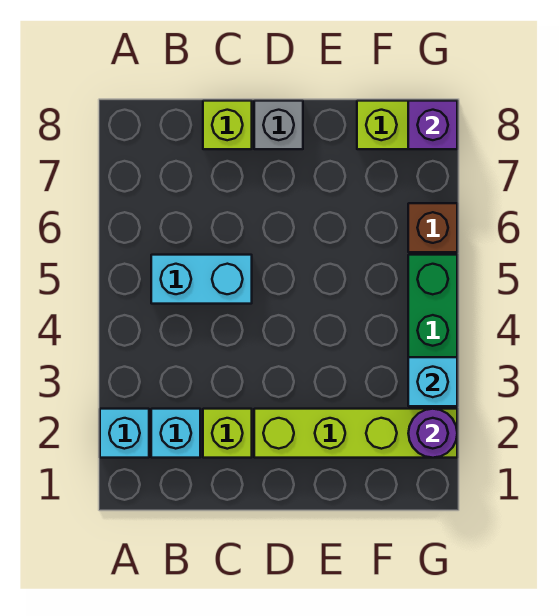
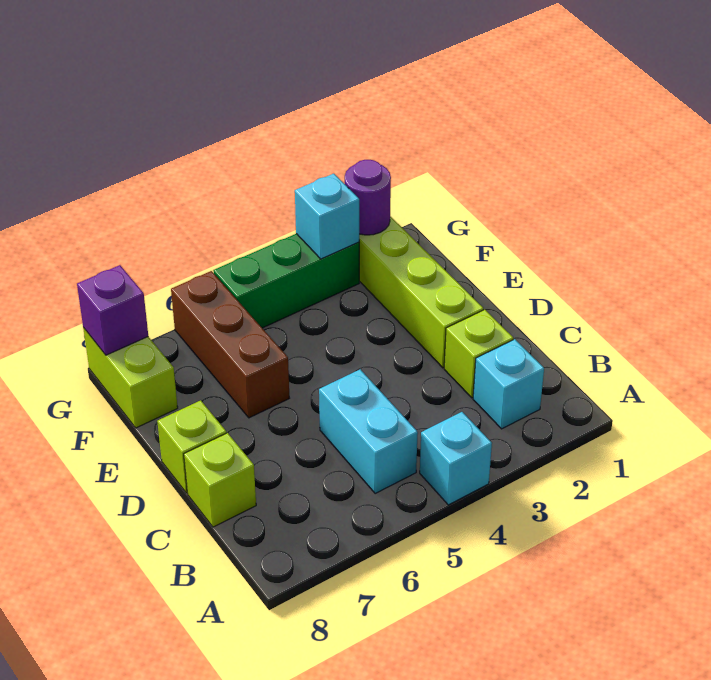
cyan 1x1 brick [100,409,149,458] -> cyan 1x1 brick moved to [420,412,492,505]
grey 1x1 brick [254,101,303,149] -> lime 1x1 brick [157,400,226,493]
brown 1x1 brick [408,203,457,252] -> brown 1x3 brick [171,271,289,418]

